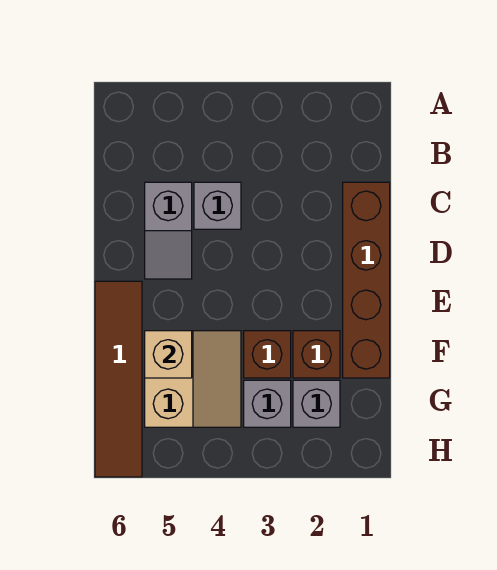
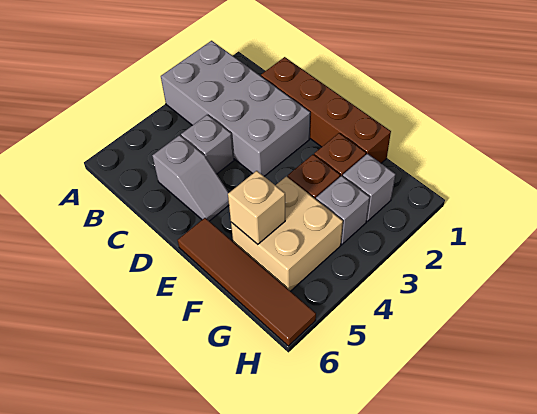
none -> grey 2x4 brick [161,41,310,176]
tan 2x2 slope [145,331,241,427] -> tan 2x2 brick [231,177,343,291]

